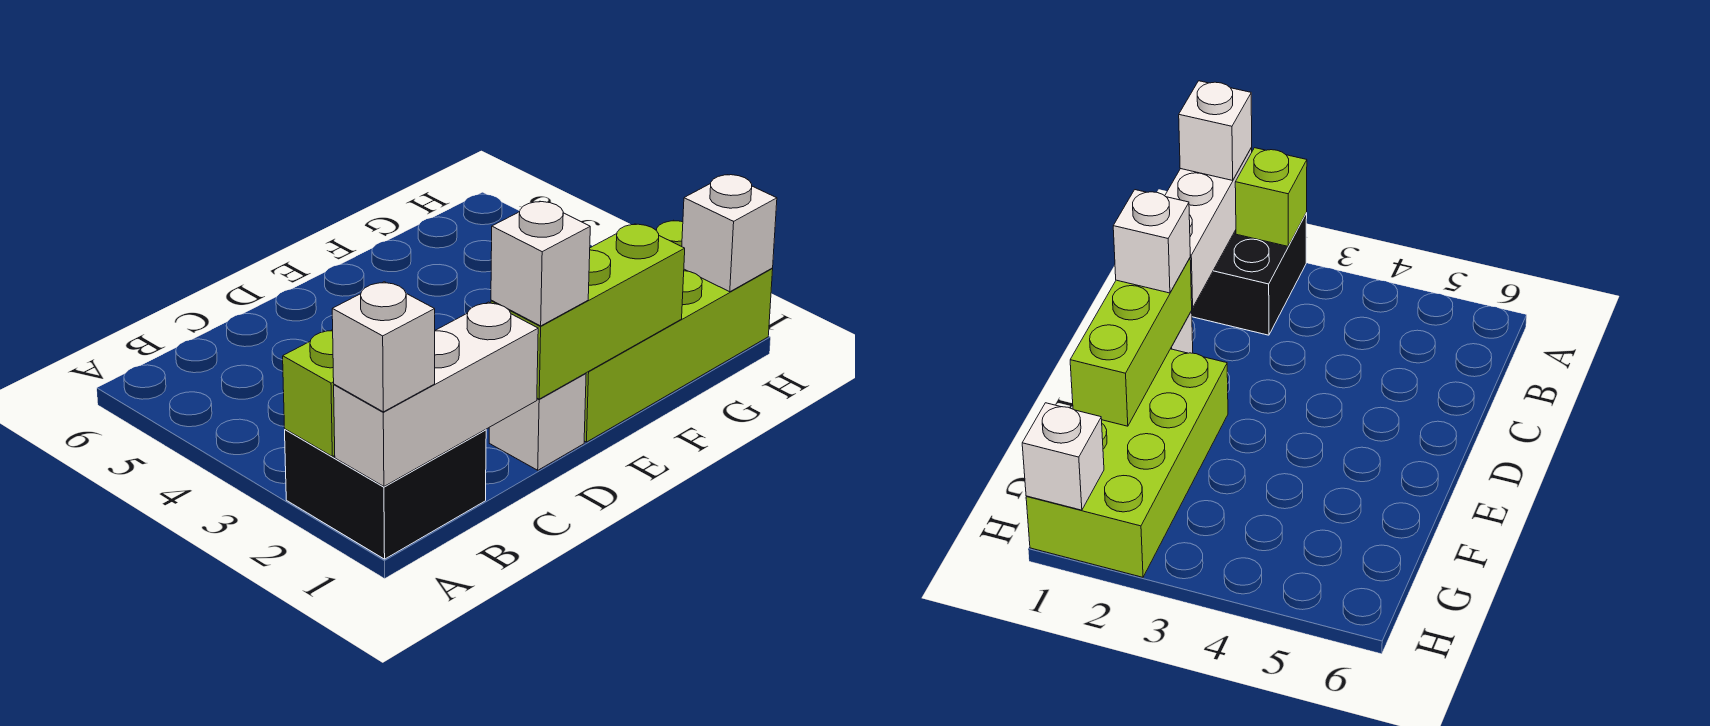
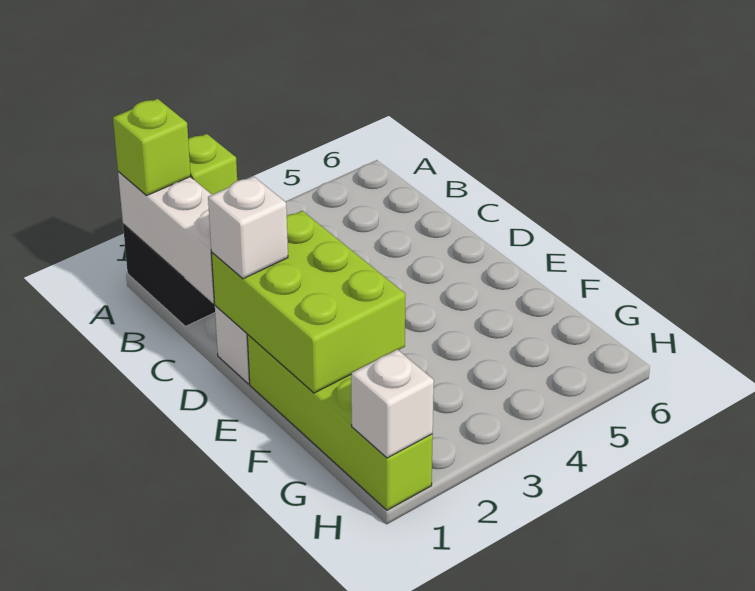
white 1x1 brick [332,282,435,412] -> lime 1x1 brick [113,99,191,195]
lime 1x3 brick [491,224,685,399] -> lime 2x3 brick [211,211,405,393]
lime 2x4 brick [584,220,773,442] -> lime 1x4 brick [247,334,433,510]

